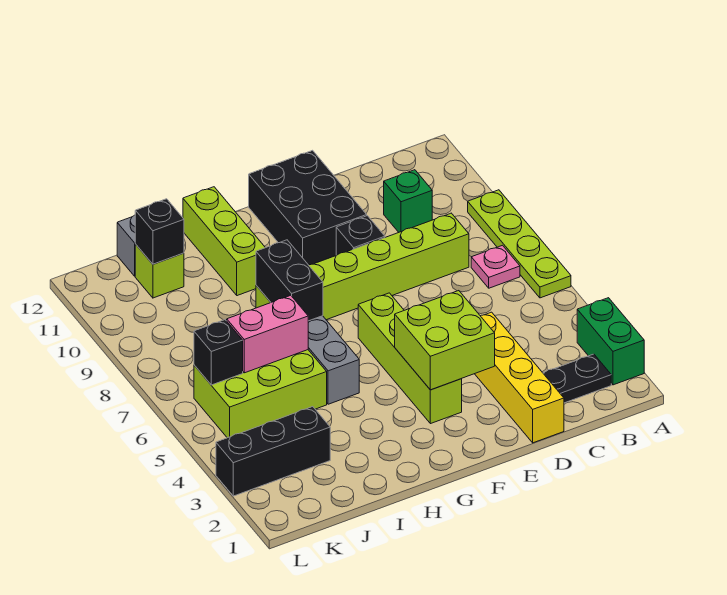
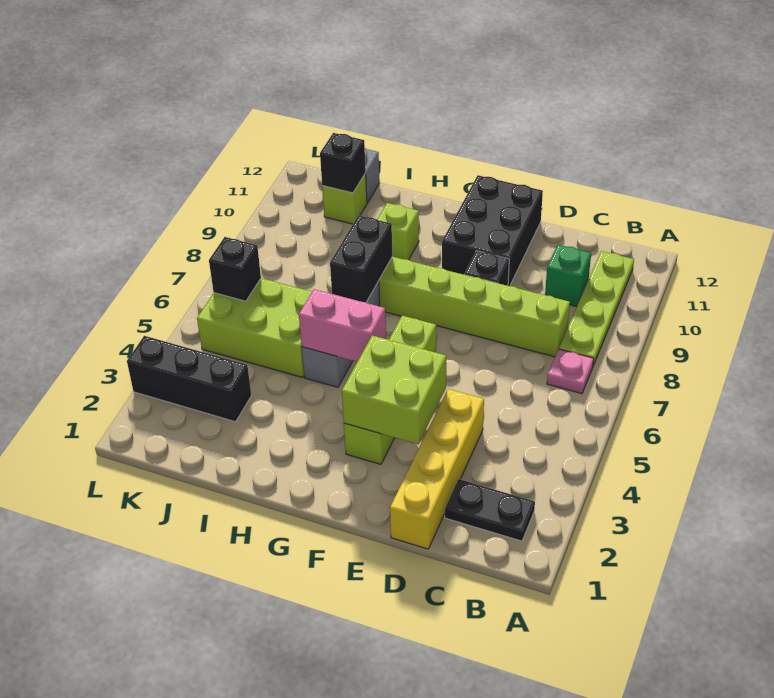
green 1x2 brick [577,298,644,385] -> none
lime 1x4 plate [468,190,571,298] -> lime 1x4 plate moved to [559,251,634,366]
lime 1x3 brick [183,187,265,296] -> lime 1x1 brick [377,203,419,260]
pink 1x2 brick [227,295,308,373] -> pink 1x2 brick moved to [299,289,386,362]

